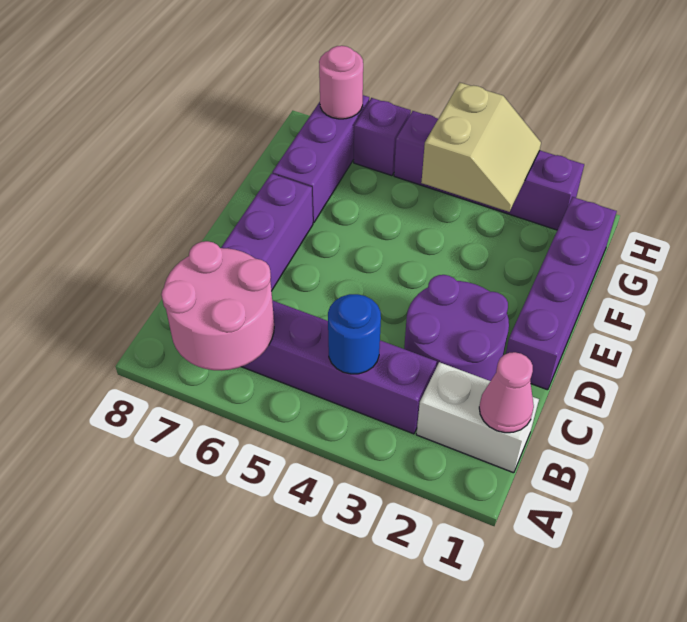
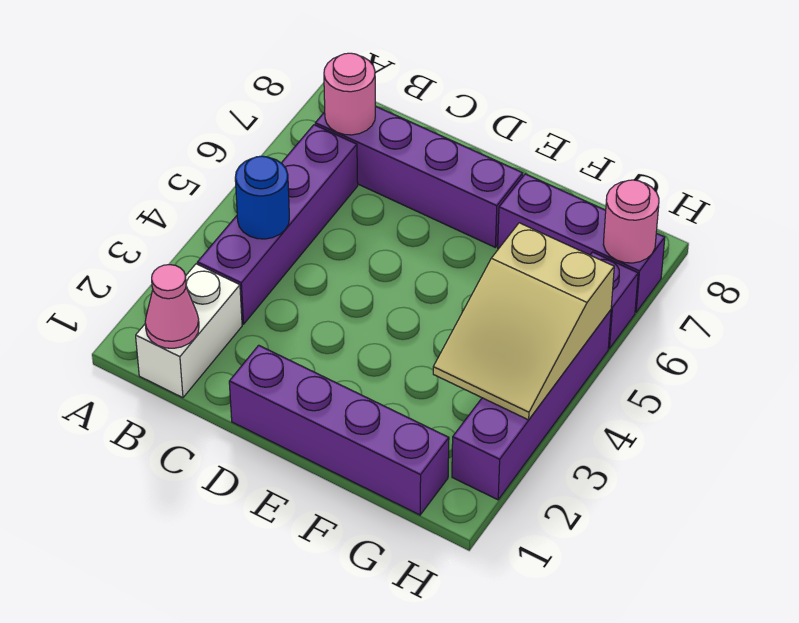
pink 2x2 round brick [161,241,274,371] -> pink 1x1 round brick [324,53,375,135]
purple 2x2 round brick [404,275,509,381] -> none
tan 2x2 slope [421,83,541,212] -> tan 2x3 slope [433,223,614,420]

